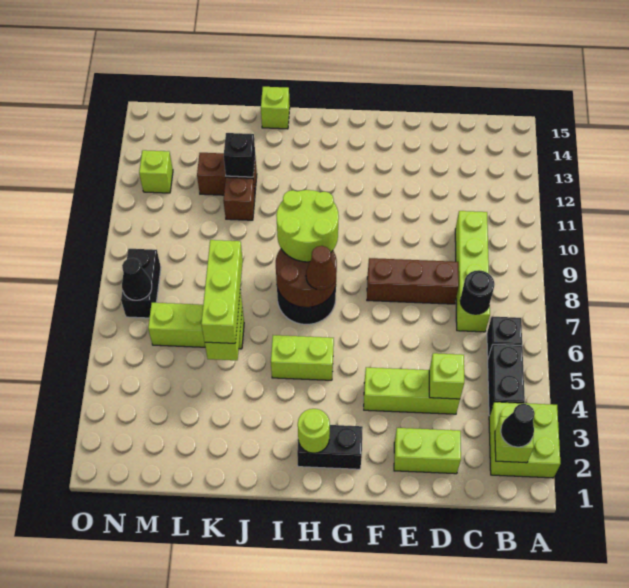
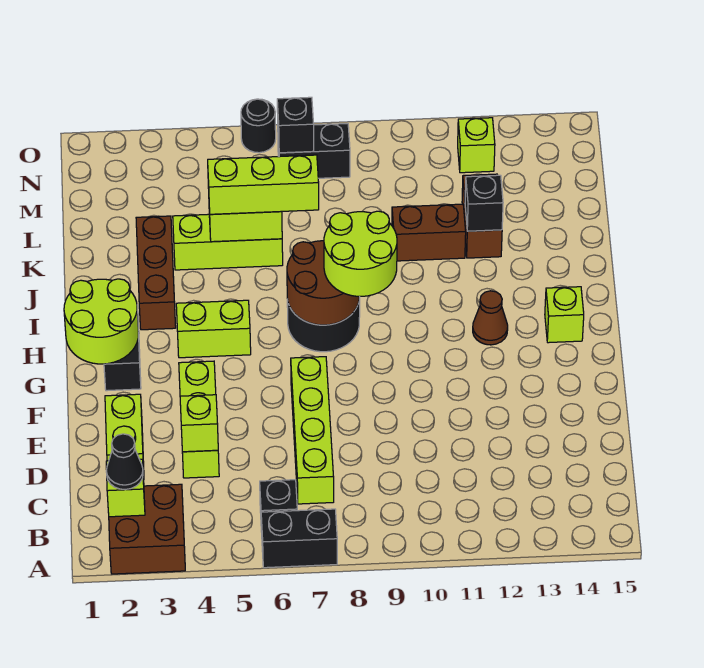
lime 2x2 brick [489,402,561,478] -> brown 2x2 brick [109,484,185,574]
black 1x2 brick [488,344,525,415] -> black 1x2 brick moved to [261,509,337,568]
lime 1x4 brick [455,211,490,332] -> lime 1x4 brick turned to [291,357,334,504]
black 1x1 round brick [460,270,494,314] -> black 1x1 round brick moved to [241,99,276,153]
brown 1x3 brick [367,258,459,304] -> brown 1x3 brick moved to [136,216,176,330]
lime 1x1 round brick [298,409,330,453] -> lime 2x2 round brick [64,279,139,364]
lime 1x2 brick [271,335,334,380] -> lime 1x2 brick turned to [176,300,251,358]
brown 1x1 cone [306,246,336,290] -> brown 1x1 cone moved to [473,291,508,345]
lime 1x1 brick [261,87,290,129] -> lime 1x1 brick moved to [545,287,584,343]
lime 1x3 brick [148,303,244,349] -> lime 1x3 brick turned to [173,214,283,270]
brown 1x1 brick [223,177,255,220] -> brown 1x2 brick [392,204,466,261]
black 1x1 cone [122,258,152,300] -> black 1x1 brick [277,97,314,153]

